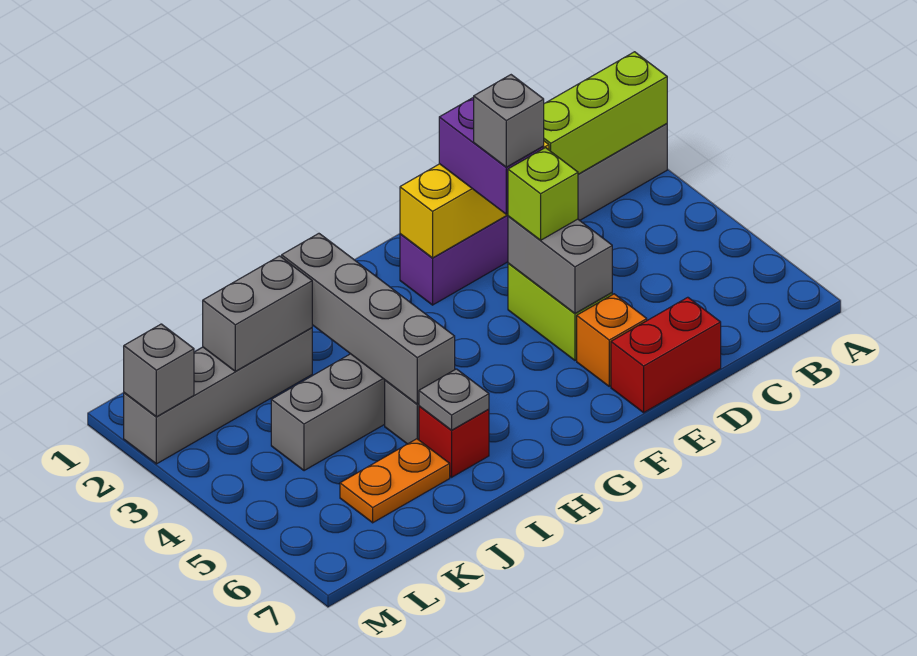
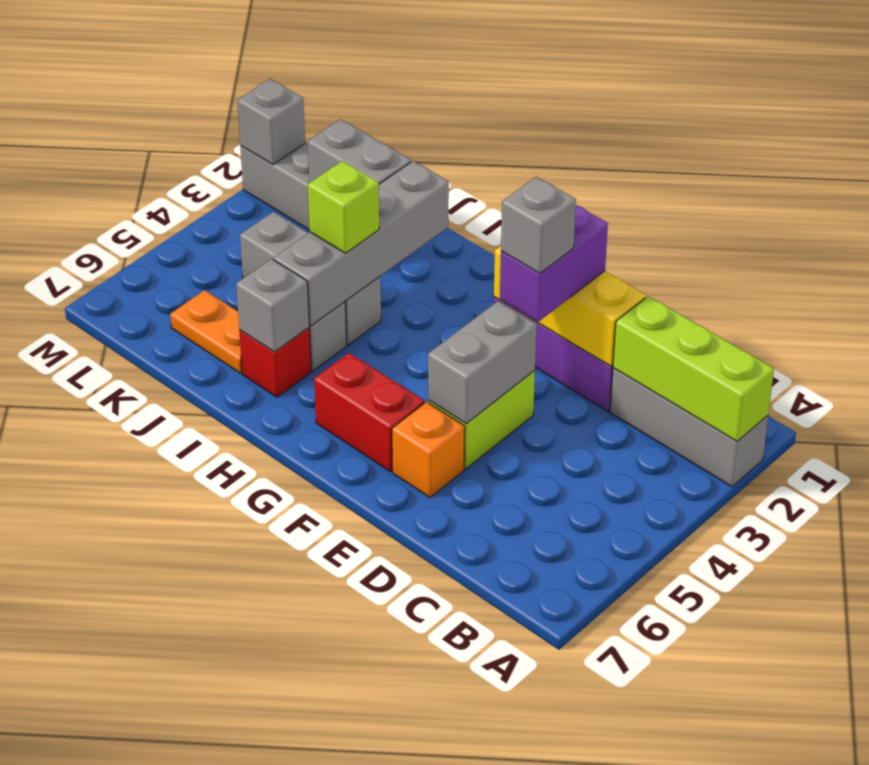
red 1x2 brick [611,297,721,413] -> red 1x2 brick moved to [314,353,425,472]
lime 1x1 brick [508,148,578,240] -> lime 1x1 brick moved to [308,161,379,253]
grey 1x1 plate [419,369,489,430] -> grey 1x1 brick [236,259,309,352]

